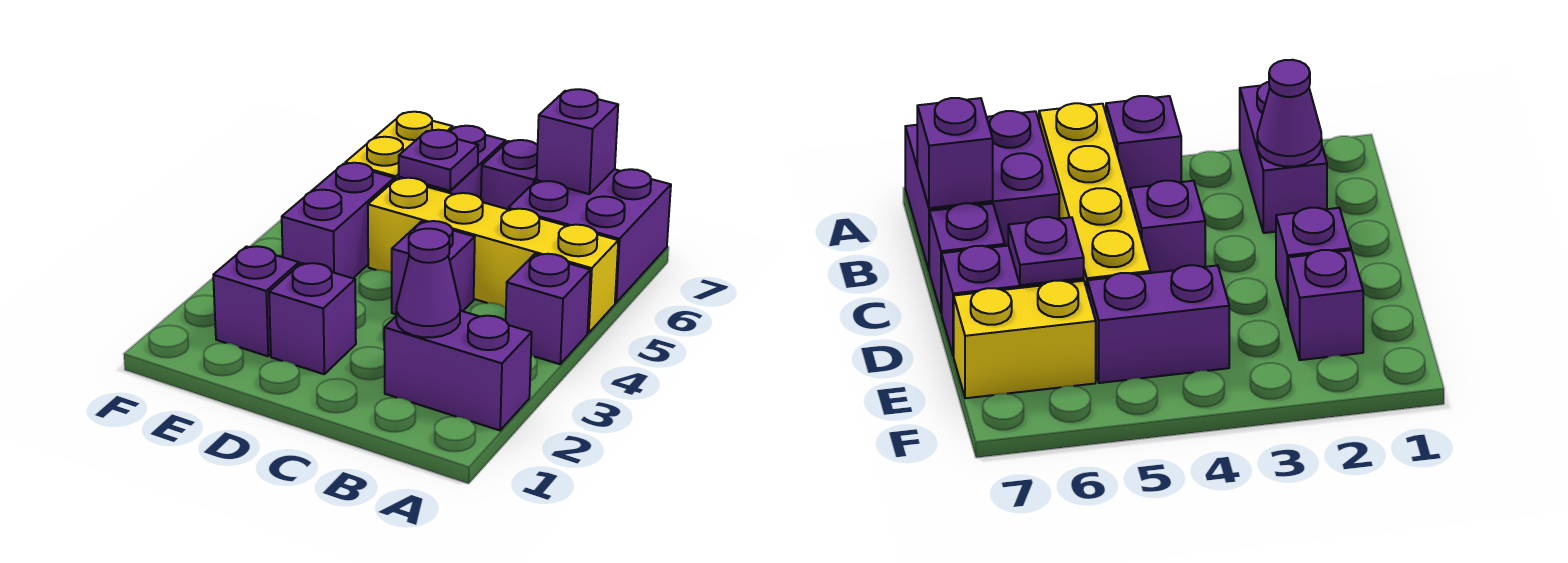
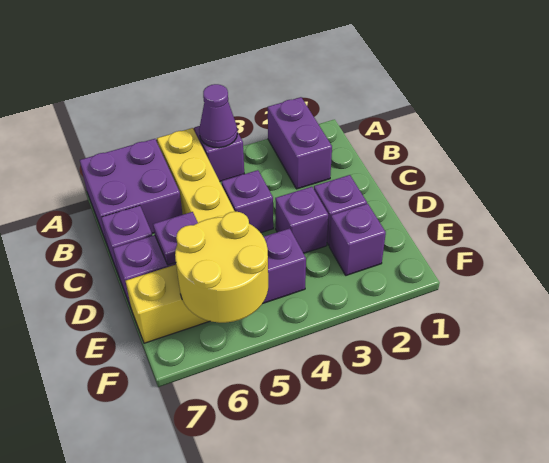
purple 1x1 cone [396,229,460,337] -> purple 1x1 cone moved to [199,84,237,148]
purple 1x1 brick [536,89,618,194] -> purple 1x1 brick moved to [275,187,328,253]
none -> yellow 2x2 round brick [175,212,268,323]

